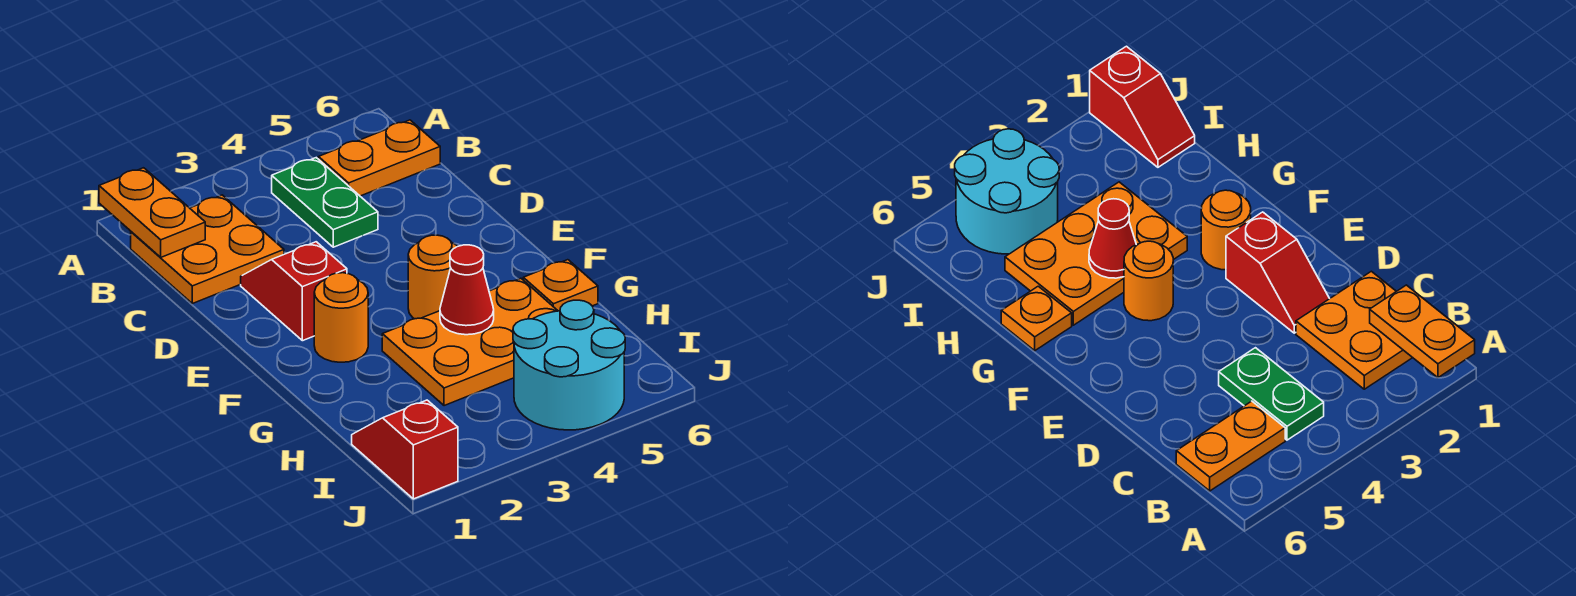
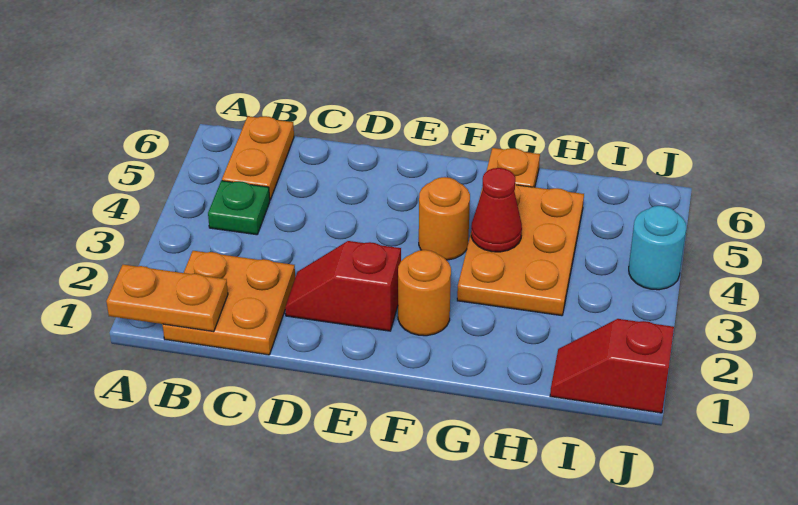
green 1x2 plate [272,158,378,247] -> green 1x1 plate [208,181,270,235]
cyan 2x2 round brick [513,300,625,430] -> cyan 1x1 round brick [629,206,686,290]

